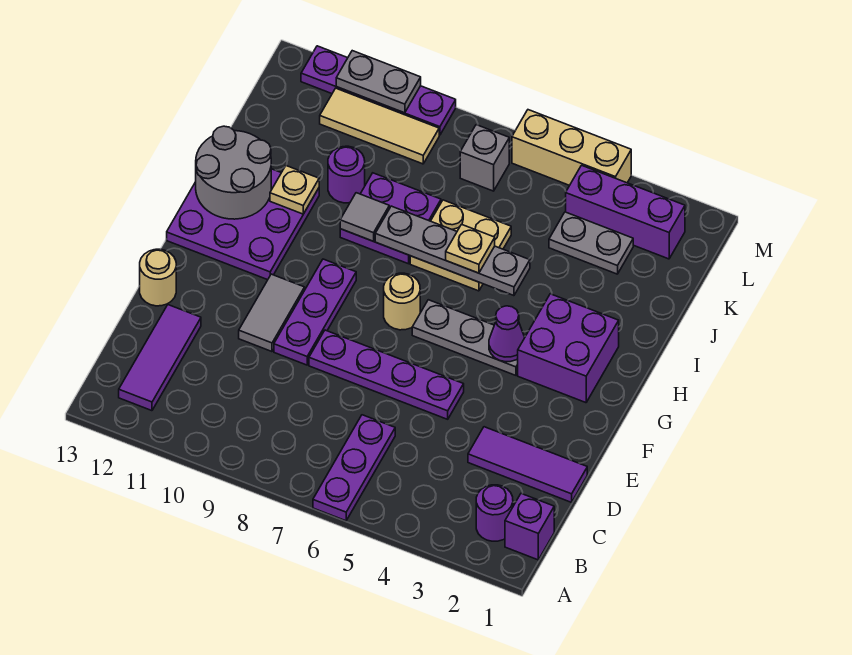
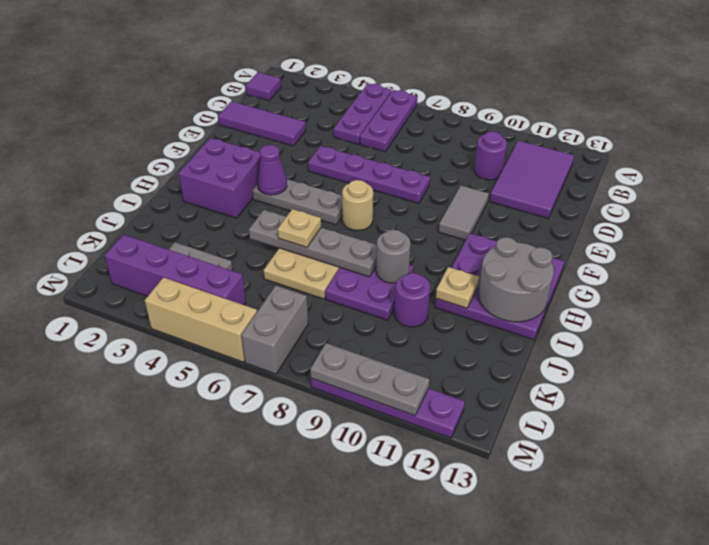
purple 1x1 brick [505,494,554,560] -> purple 1x1 tile [245,72,281,101]
purple 1x1 round brick [476,485,513,541] -> purple 1x1 round brick moved to [474,132,507,180]
purple 1x3 tile [119,305,201,411] -> purple 2x3 tile [490,141,574,218]
purple 1x3 plate [274,259,356,365] -> purple 1x3 plate moved to [333,84,392,144]
tan 1x1 round brick [140,249,176,306] -> none
grey 1x1 tile [340,193,389,241] -> grey 1x1 round brick [376,230,411,283]
purple 1x3 brick [566,165,685,259] -> purple 1x4 brick [105,235,246,305]
grey 1x1 brick [460,125,509,191] -> grey 1x2 brick [241,286,308,374]
tan 1x3 tile [320,88,439,164] -> none
grey 1x2 plate [336,51,421,113] -> grey 1x3 plate [310,343,430,416]

